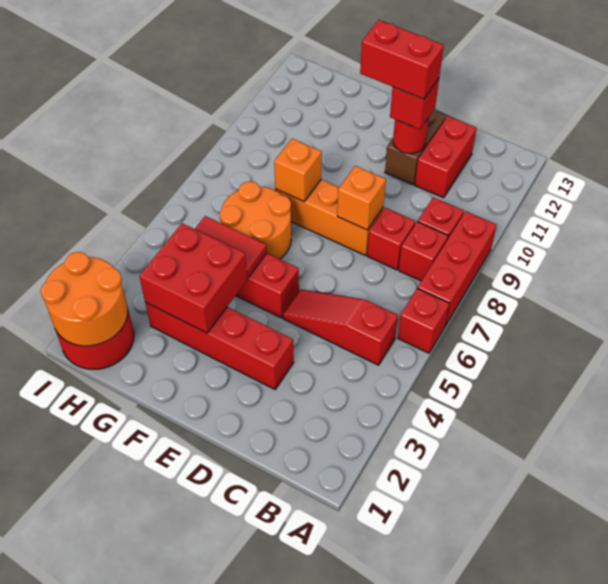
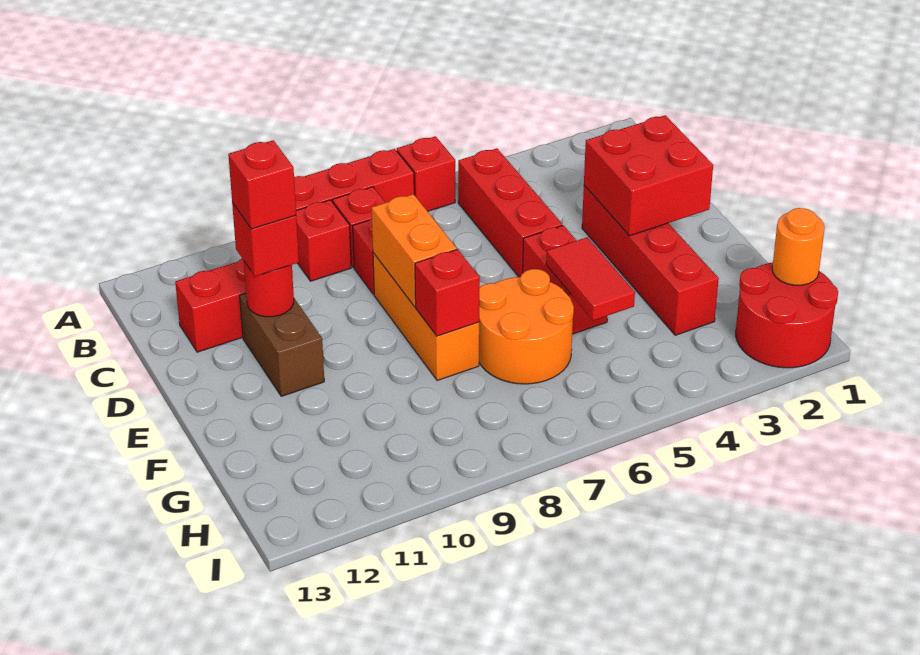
red 1x3 slope [283,289,398,365] -> red 1x3 brick [458,148,562,277]
orange 1x1 brick [337,166,386,230] -> orange 1x2 brick [372,194,457,307]
brown 1x2 brick [385,110,446,185] -> brown 1x2 brick turned to [240,293,324,396]
red 1x2 brick [360,20,444,99] -> red 1x1 brick [228,140,296,229]
red 2x2 brick [139,223,247,333] -> red 2x2 brick moved to [584,115,713,236]
orange 1x1 brick [274,139,322,202] -> red 1x1 brick [415,249,480,336]
orange 2x2 round brick [41,252,128,346] -> orange 1x1 round brick [772,208,825,285]

